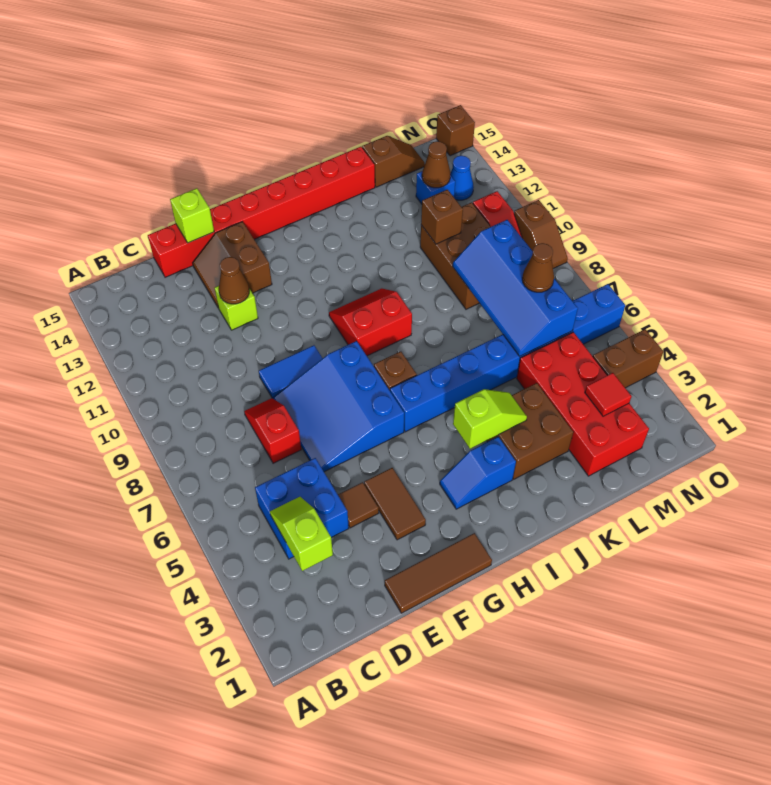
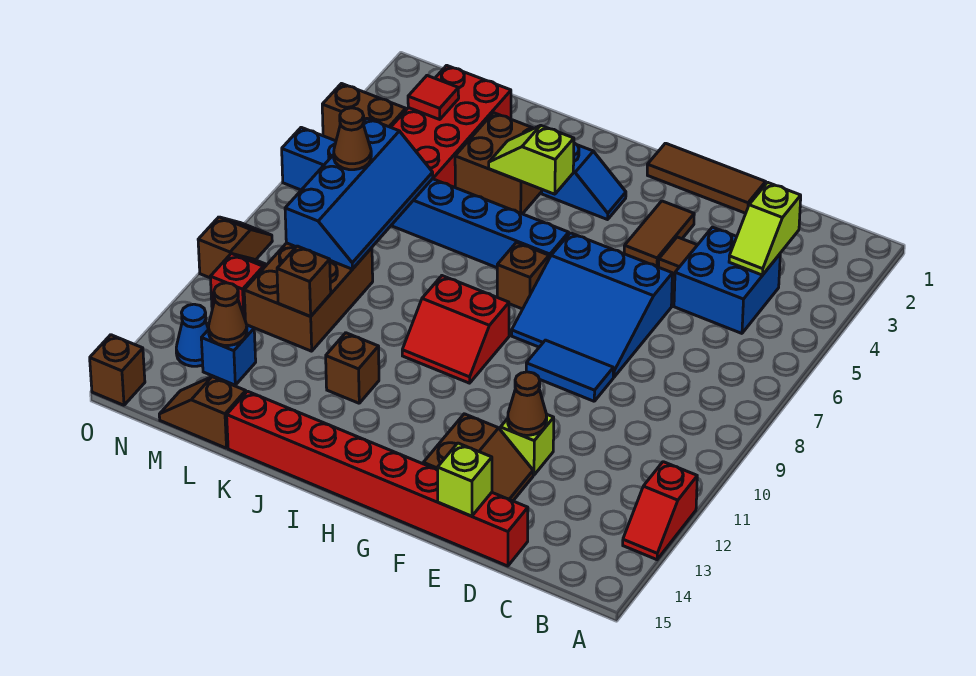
red 1x2 slope [244,398,301,463] -> red 1x2 slope moved to [623,462,697,560]
blue 3x3 slope [273,341,404,472] -> blue 3x3 slope turned to [512,233,672,377]
none -> brown 1x1 brick [326,333,379,403]

